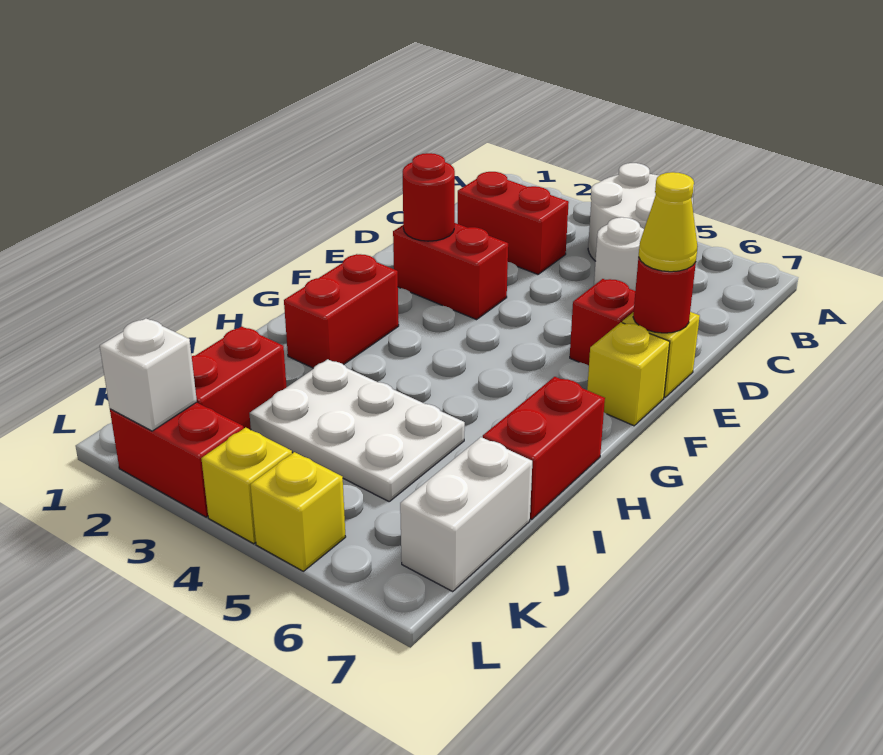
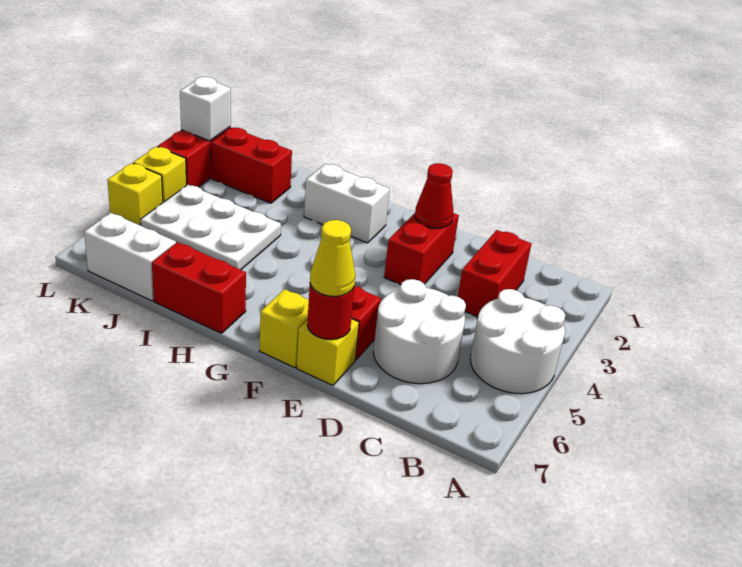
white 1x1 round brick [594,217,644,291] -> white 2x2 round brick [374,279,466,384]
red 1x1 round brick [403,153,455,241] -> red 1x1 cone [415,163,453,228]
red 1x2 brick [284,254,399,368] -> white 1x2 brick [304,164,390,243]
white 2x3 plate [249,359,465,501] -> white 2x3 plate turned to [141,185,281,270]

